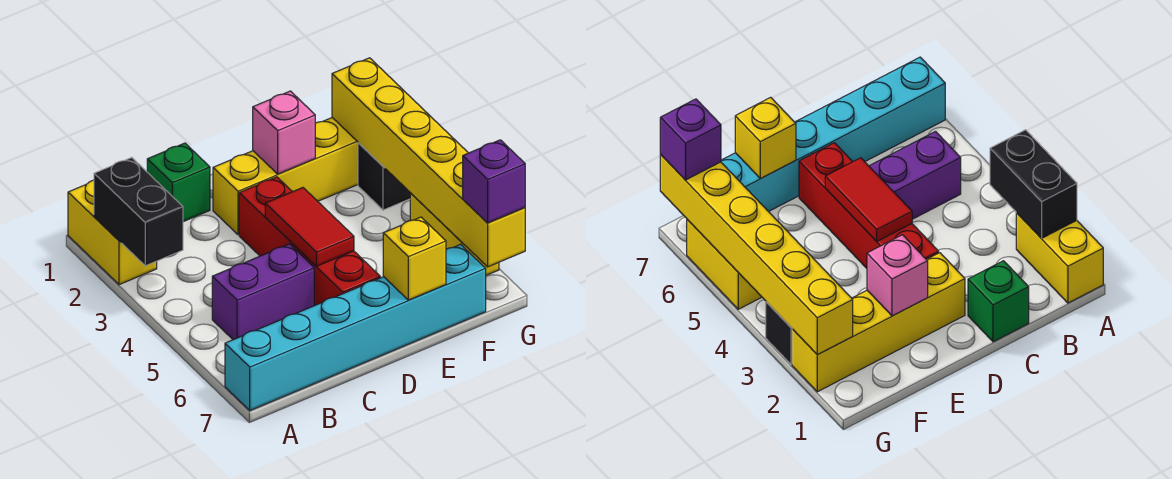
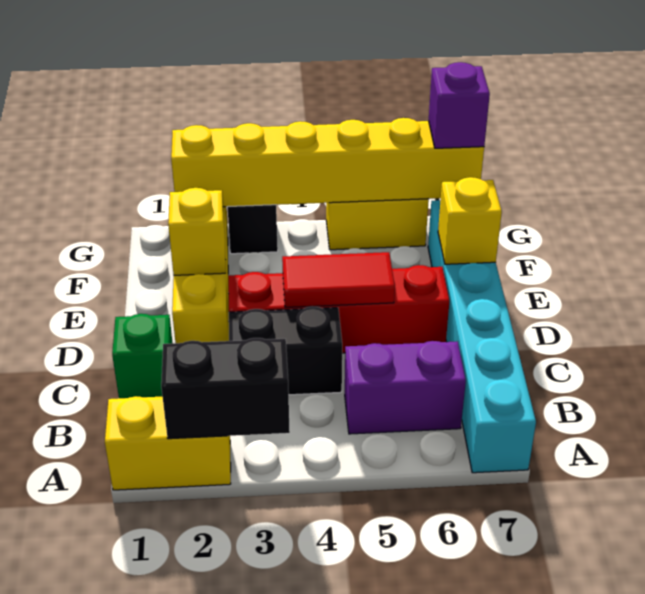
purple 1x2 brick [212,244,314,340] -> purple 1x2 brick turned to [345,341,466,434]
none -> black 1x2 brick [229,306,342,395]
pink 1x1 brick [253,91,315,174] -> yellow 1x1 brick [168,188,226,275]

